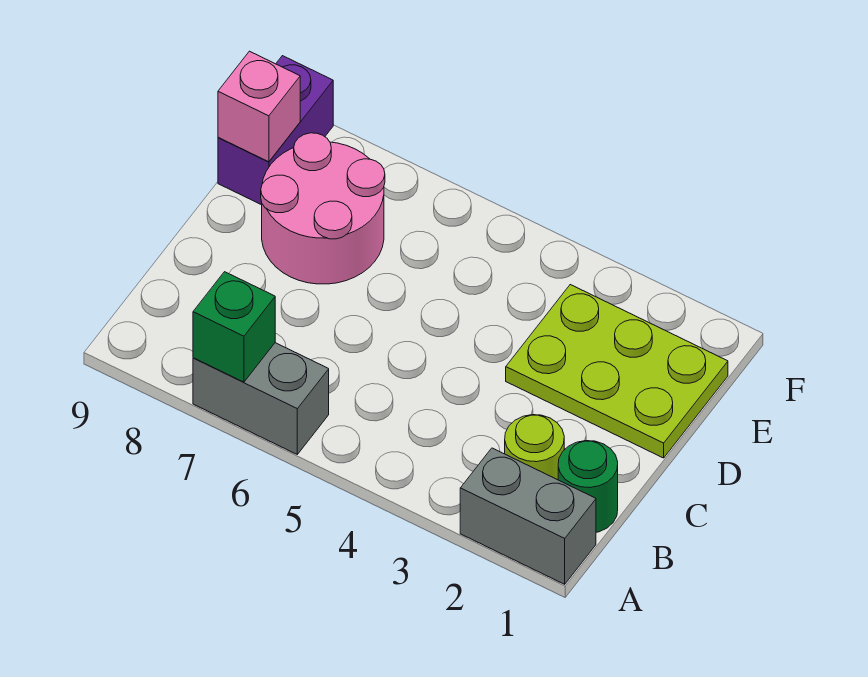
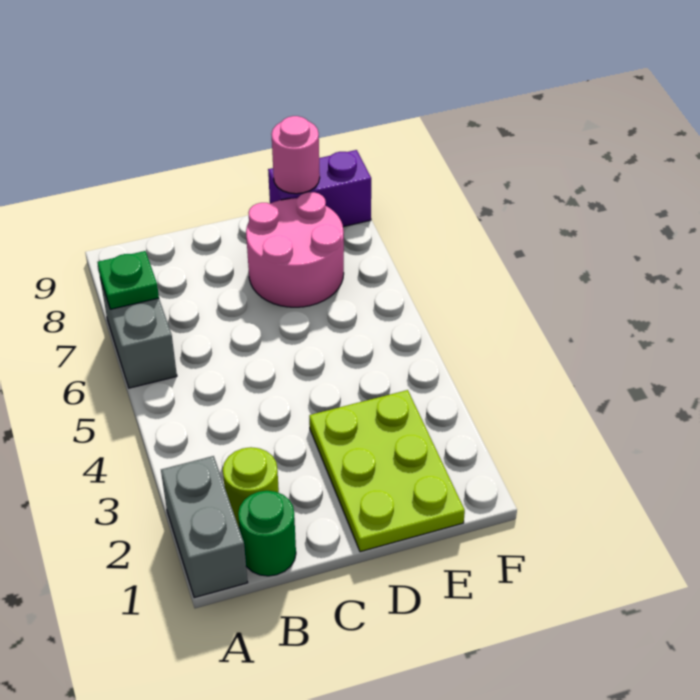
green 1x1 brick [193,272,275,382] -> green 1x1 plate [97,251,159,309]
pink 1x1 brick [218,51,300,162] -> pink 1x1 round brick [272,116,320,194]

